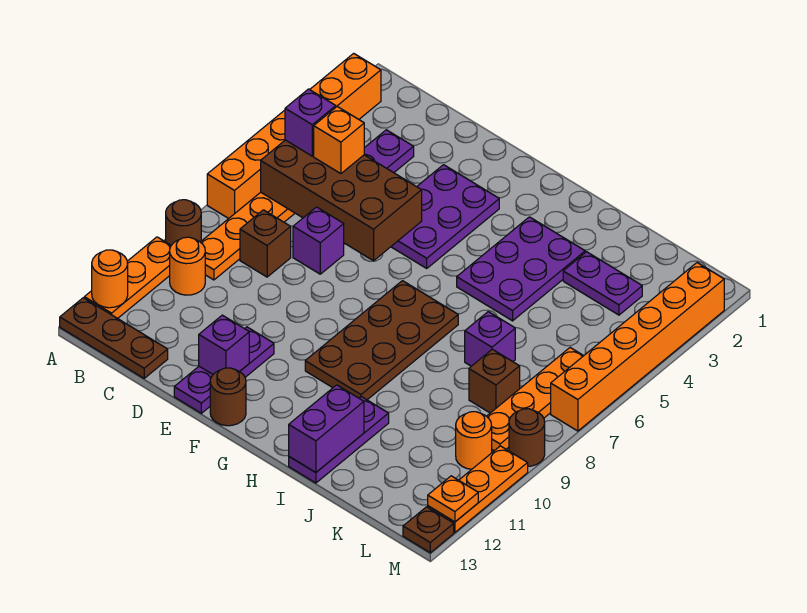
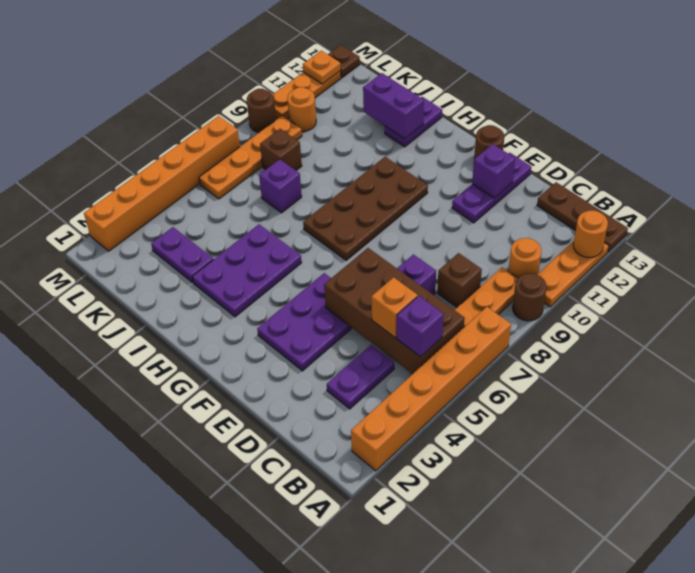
purple 1x3 plate [289,397,389,483] -> purple 1x2 plate [385,97,442,147]
purple 1x2 brick [289,385,364,472] -> purple 1x2 brick turned to [363,73,424,139]

